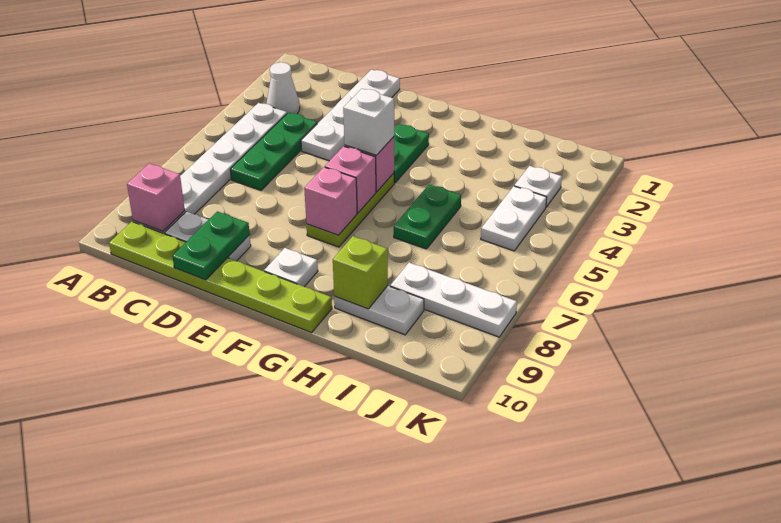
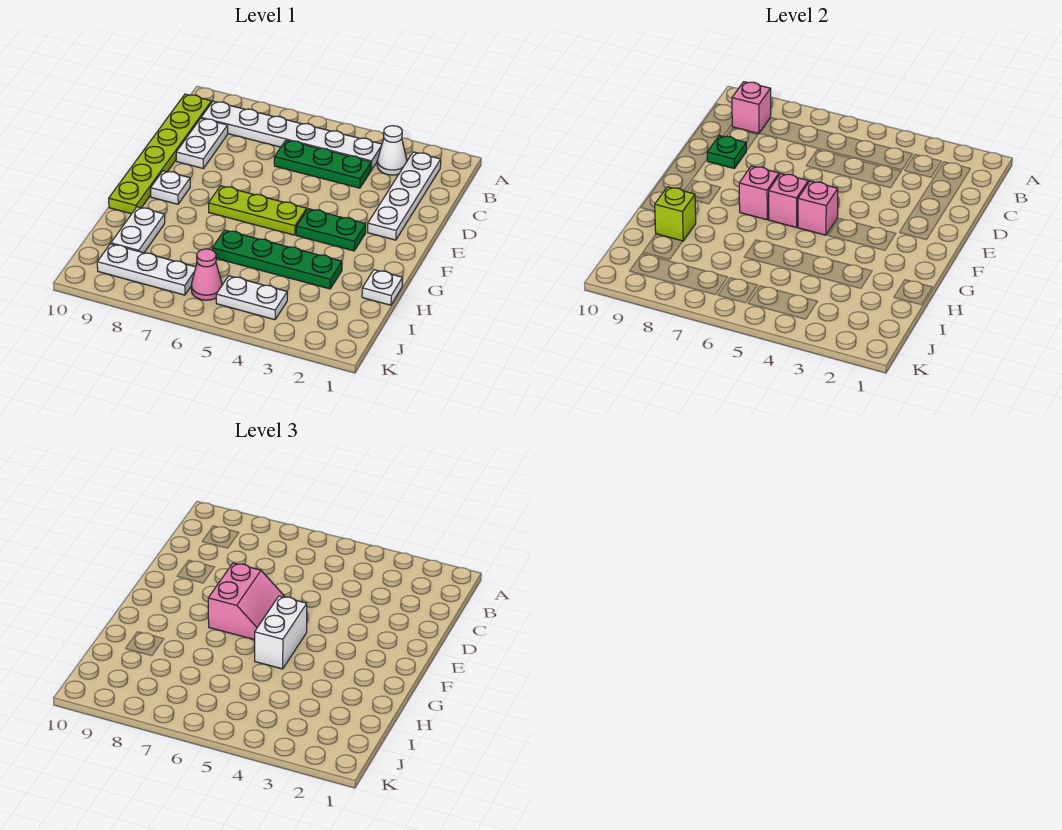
white 1x4 plate [301,70,400,161] -> white 1x4 plate turned to [368,152,441,240]
green 1x2 plate [172,211,250,280] -> green 1x1 plate [707,136,746,169]
none -> pink 2x2 slope [208,563,285,640]
white 1x1 brick [343,89,394,155] -> white 1x2 brick [255,596,307,669]
green 1x2 plate [394,184,461,249] -> green 1x4 plate [212,230,342,289]
white 1x3 plate [390,263,517,337] -> white 1x3 plate turned to [97,244,196,295]
white 1x1 plate [514,166,562,207] -> white 1x1 plate moved to [362,270,403,305]
none -> pink 1x1 cone [191,249,222,300]

